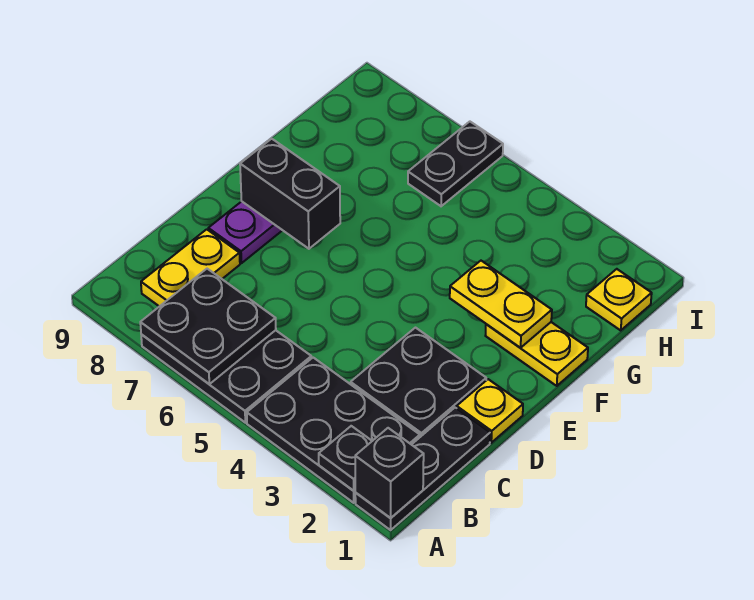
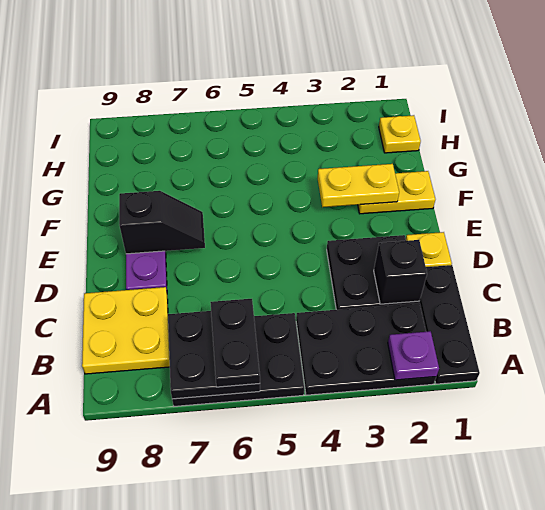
black 1x1 brick [355,428,424,518] -> black 1x1 brick moved to [374,240,427,304]
black 1x1 plate [319,426,372,491] -> purple 1x1 plate [388,331,439,380]
yellow 1x2 plate [141,229,240,306] -> yellow 2x2 plate [82,287,170,374]
black 1x2 brick [240,139,340,249] -> black 1x2 slope [119,191,205,254]
black 1x2 plate [408,122,503,206] -> black 1x2 plate moved to [210,299,260,387]

